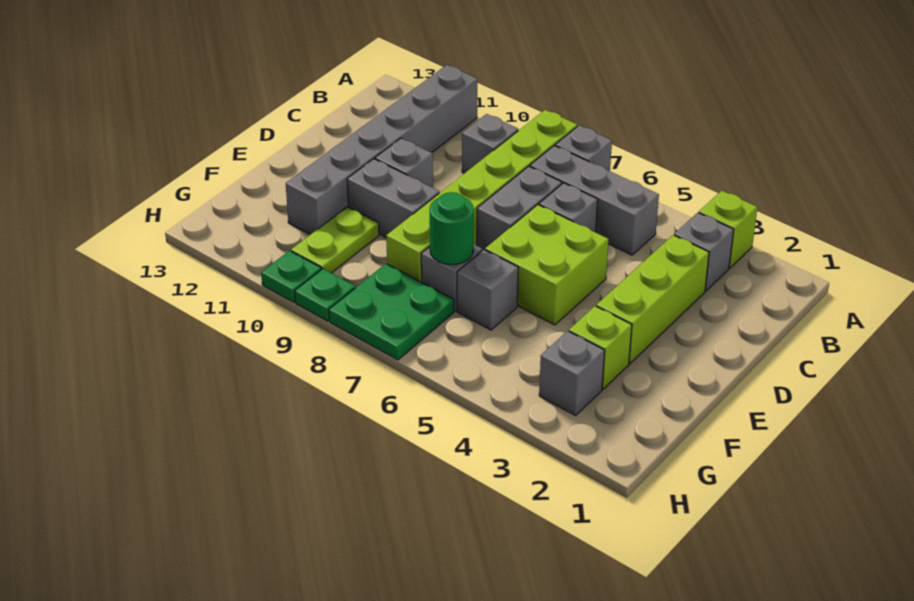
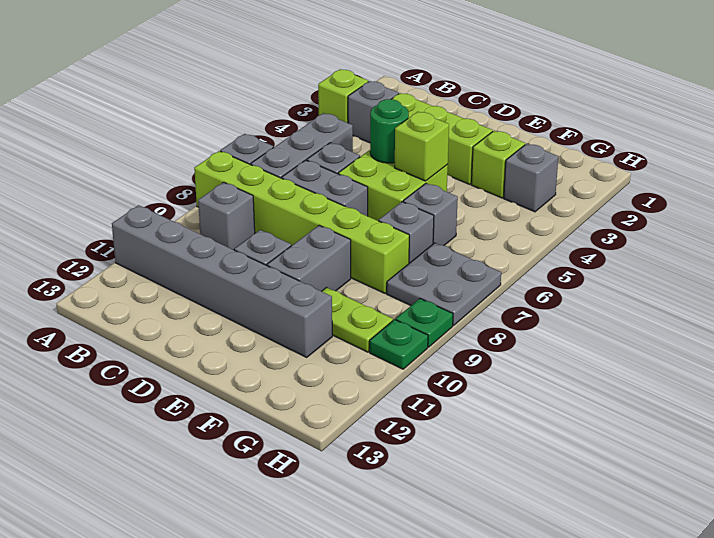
none -> lime 1x1 brick [395,112,449,181]
green 1x1 round brick [430,192,474,265] -> green 1x1 round brick moved to [370,99,409,163]
green 2x2 plate [329,264,454,360] -> grey 2x2 plate [387,243,501,325]

